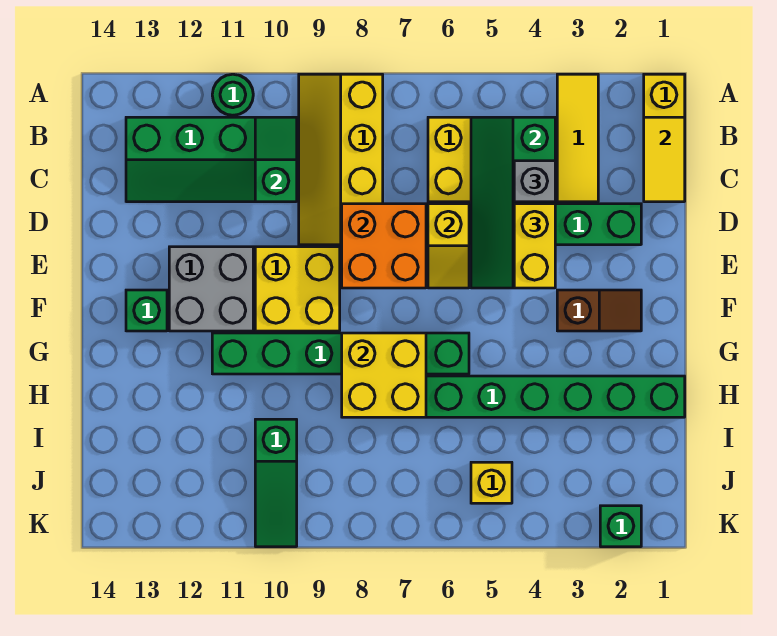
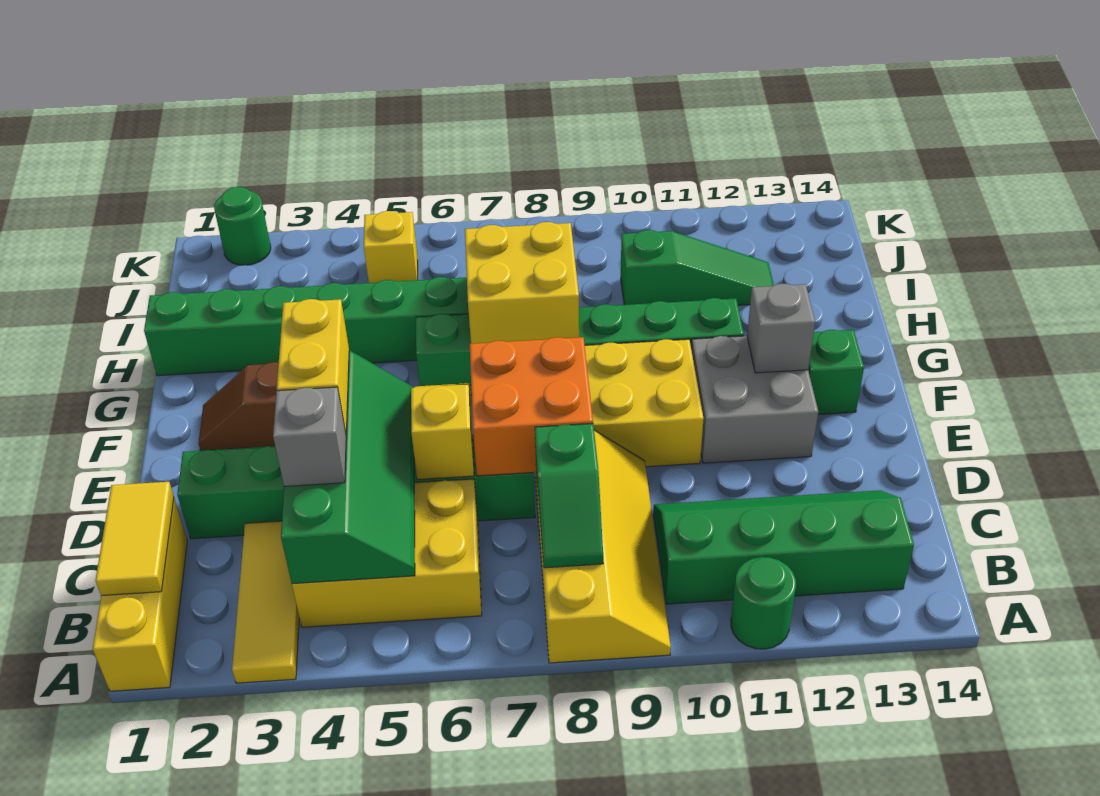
green 1x2 slope [255,117,297,202] -> green 1x2 slope moved to [535,424,603,568]
none -> grey 1x1 brick [747,284,815,373]
green 1x3 slope [255,419,297,547] -> green 1x3 slope turned to [621,230,774,305]
green 1x1 brick [600,506,641,547] -> green 1x1 round brick [214,187,271,265]

